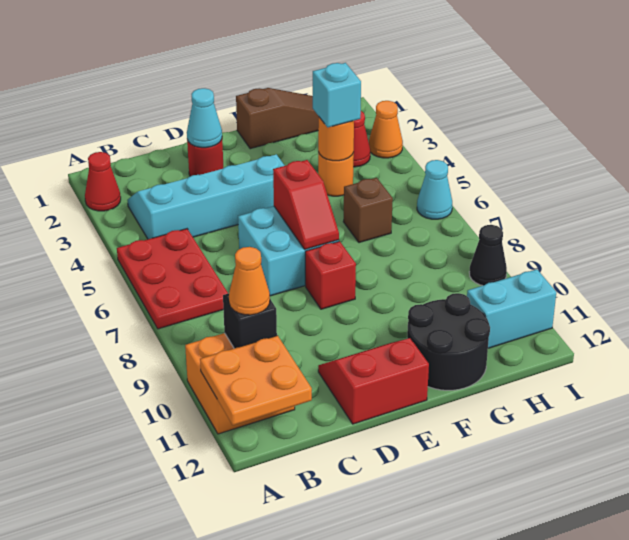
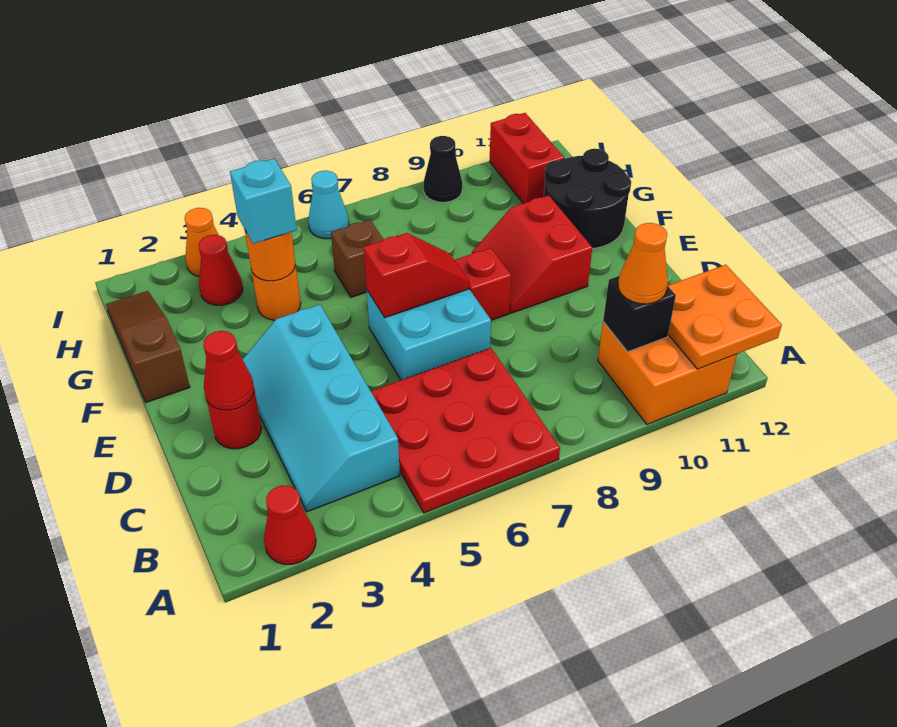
red 2x3 plate [117,229,228,329] -> red 3x3 plate [371,348,560,513]
cyan 1x1 cone [187,88,222,148] -> red 1x1 cone [203,331,254,410]
red 2x2 slope [318,338,429,424] -> red 2x2 slope moved to [472,195,592,313]
cyan 1x2 brick [467,269,556,348] -> red 1x2 brick [490,113,564,203]

